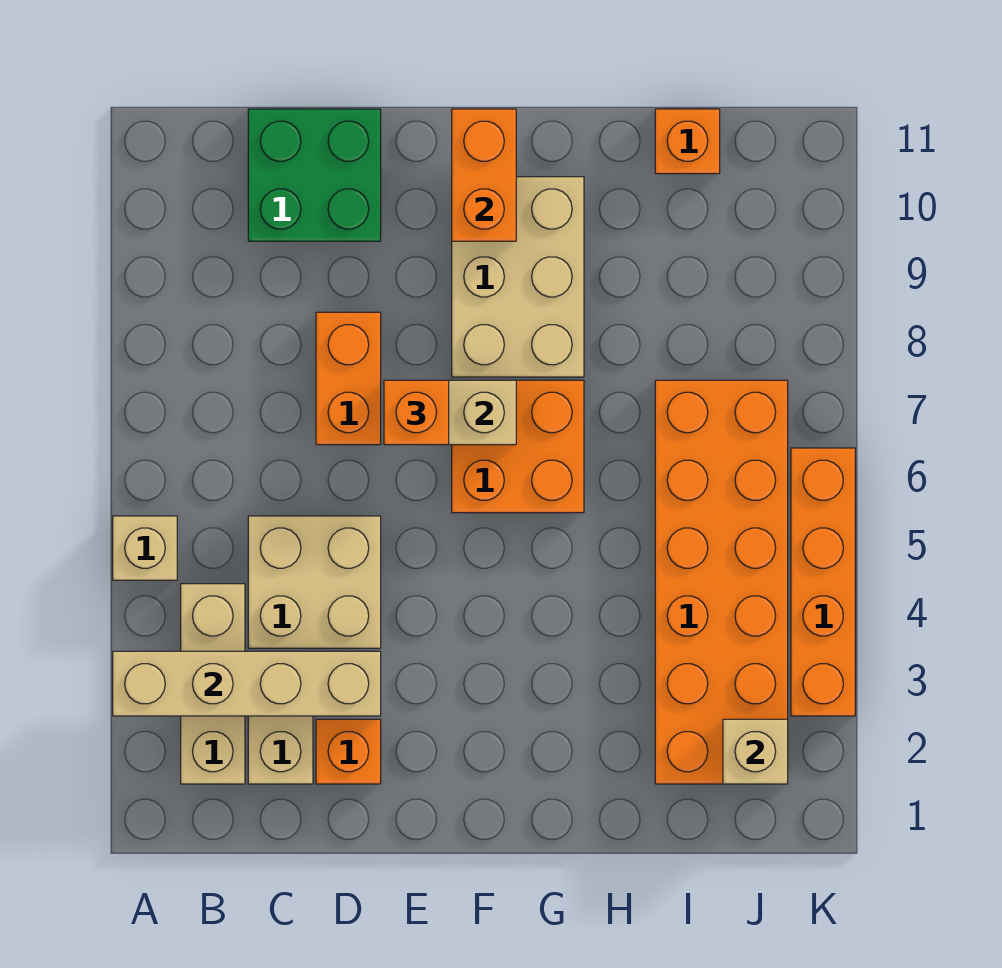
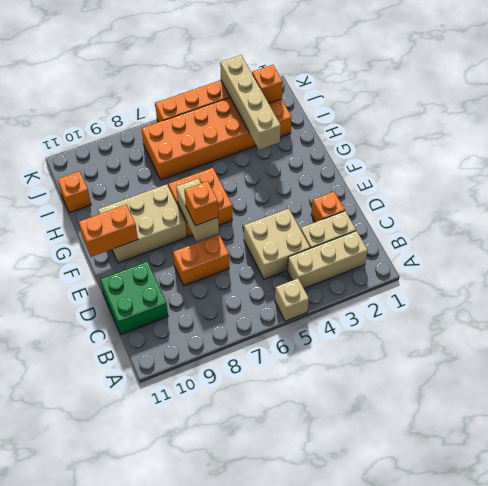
tan 1x4 brick [113,651,381,716] -> tan 1x4 brick moved to [220,55,281,150]
tan 1x1 brick [723,719,788,784] -> orange 1x1 brick [252,65,283,103]

